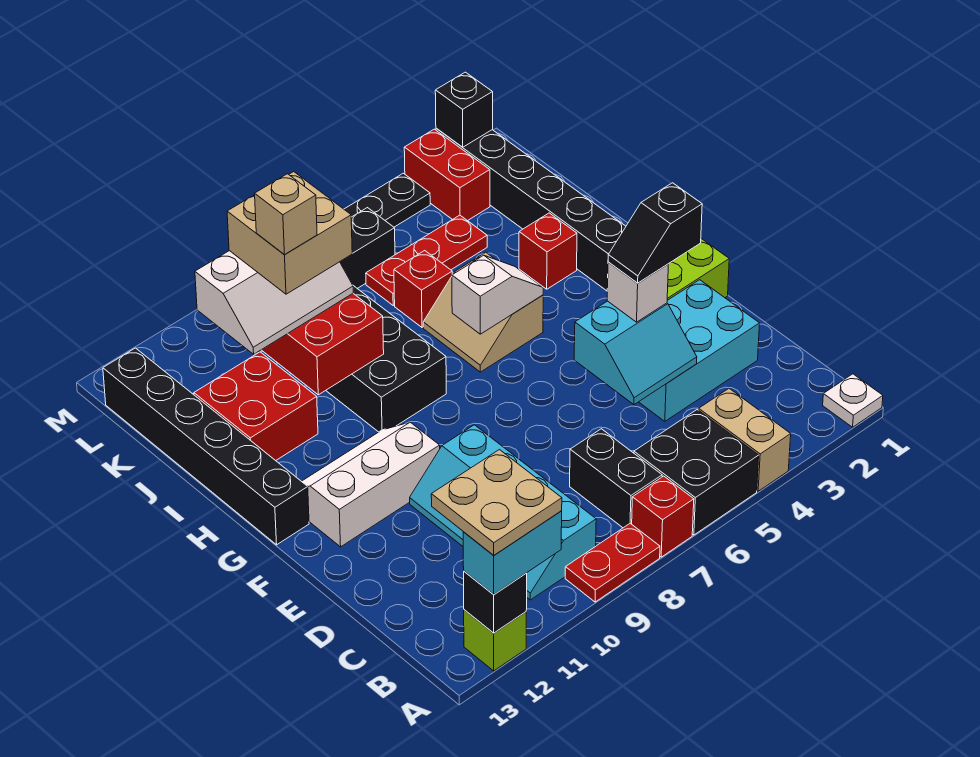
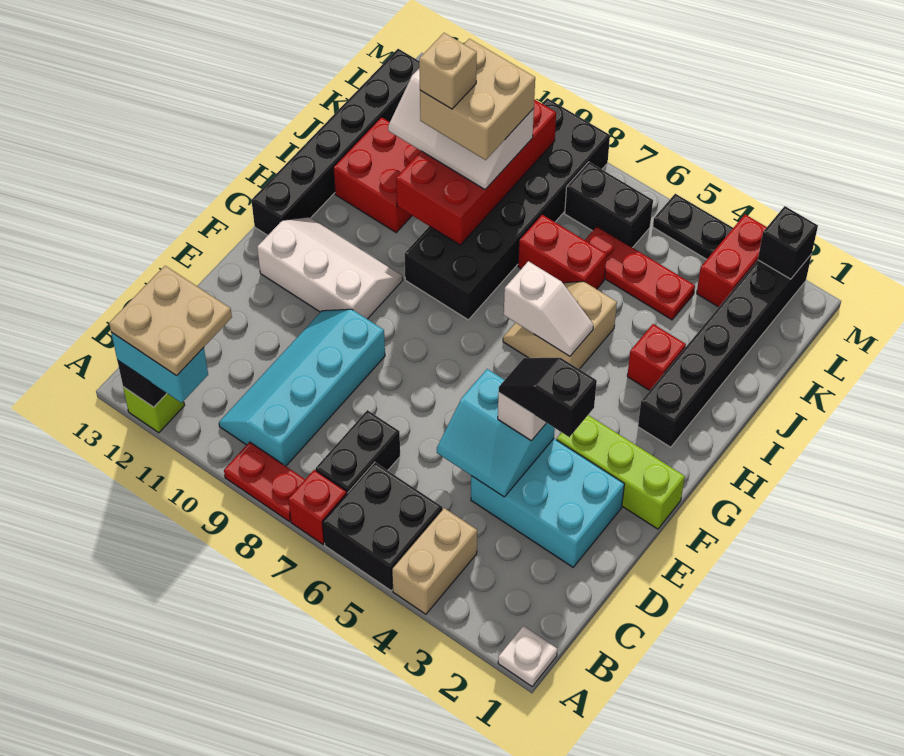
red 1x1 brick [394,251,452,327] -> red 1x2 brick [518,215,607,289]

